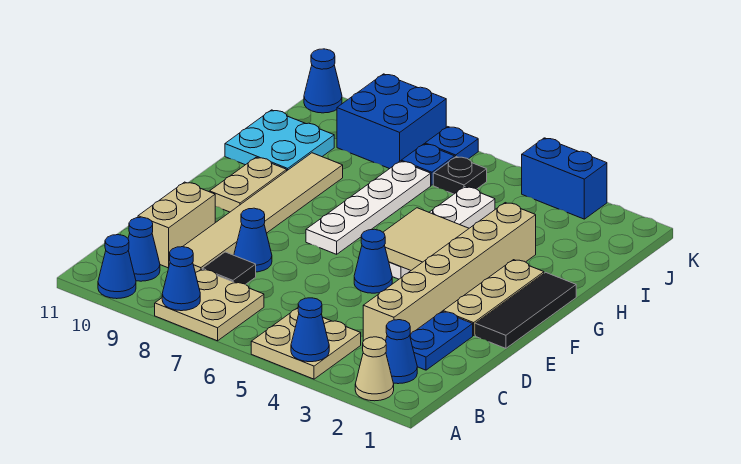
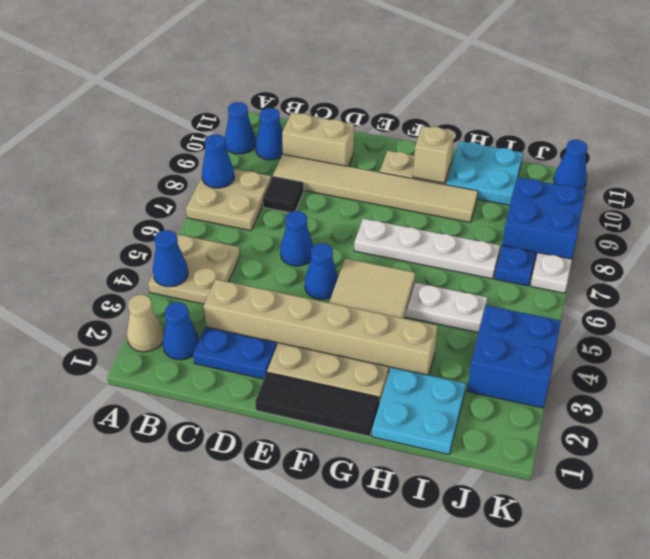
blue 1x1 cone [234,208,272,272] -> blue 1x1 cone moved to [280,211,313,266]
none -> tan 1x1 brick [413,126,454,183]
none -> cyan 2x2 plate [372,367,466,454]
black 1x1 plate [433,157,487,194] -> none
blue 1x2 brick [522,138,607,219] -> blue 2x2 brick [467,305,561,408]
blue 1x1 plate [425,127,478,159] -> white 1x1 plate [531,253,572,293]

